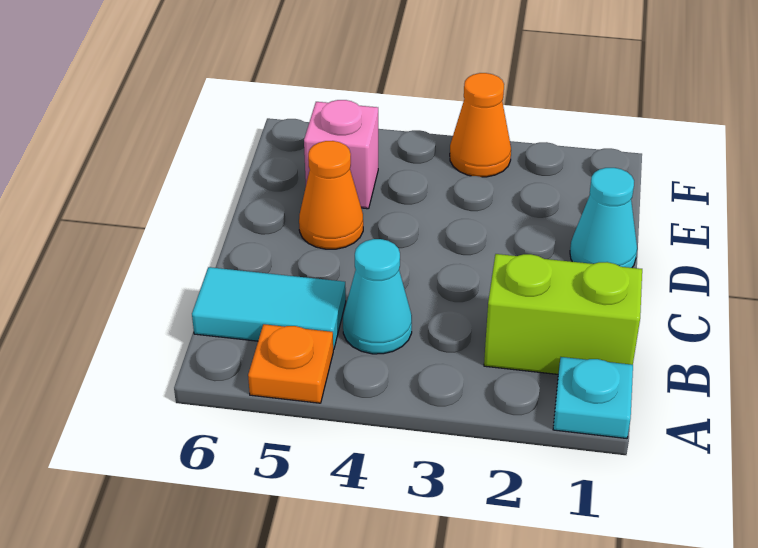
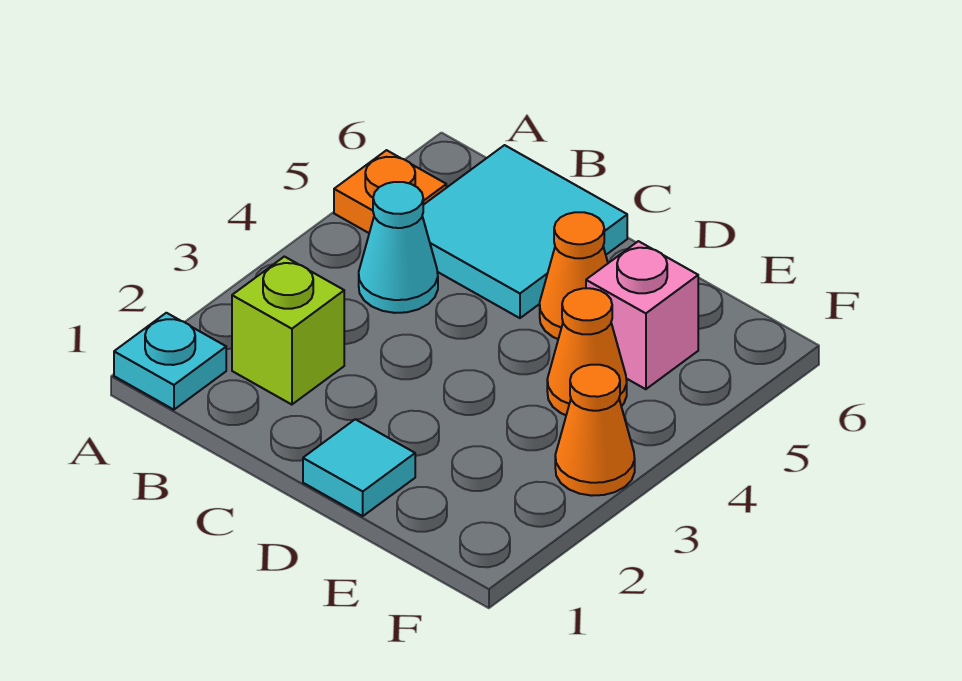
lime 1x2 brick [484,254,642,374] -> lime 1x1 brick [232,257,344,405]
cyan 1x2 tile [192,267,346,350] -> cyan 2x2 tile [422,145,627,318]
cyan 1x1 cone [570,168,637,268] -> cyan 1x1 tile [303,419,415,516]
none -> orange 1x1 cone [547,288,627,415]

